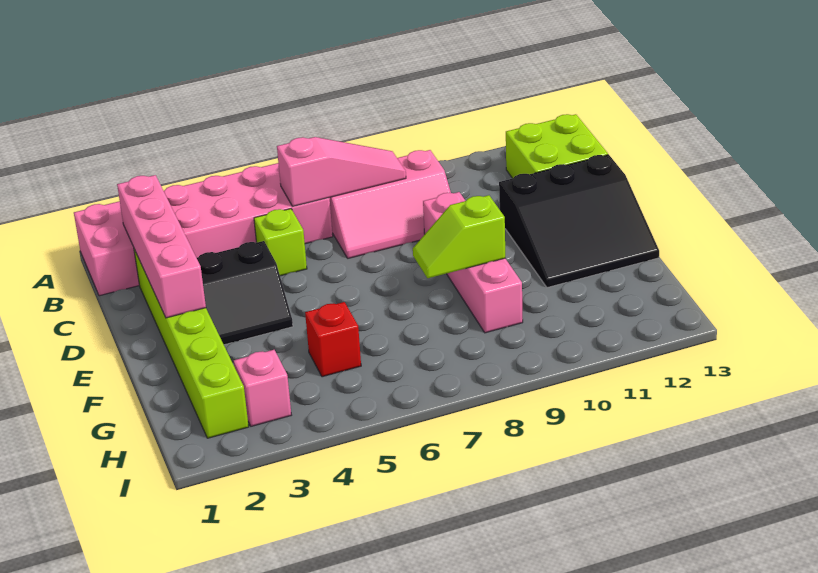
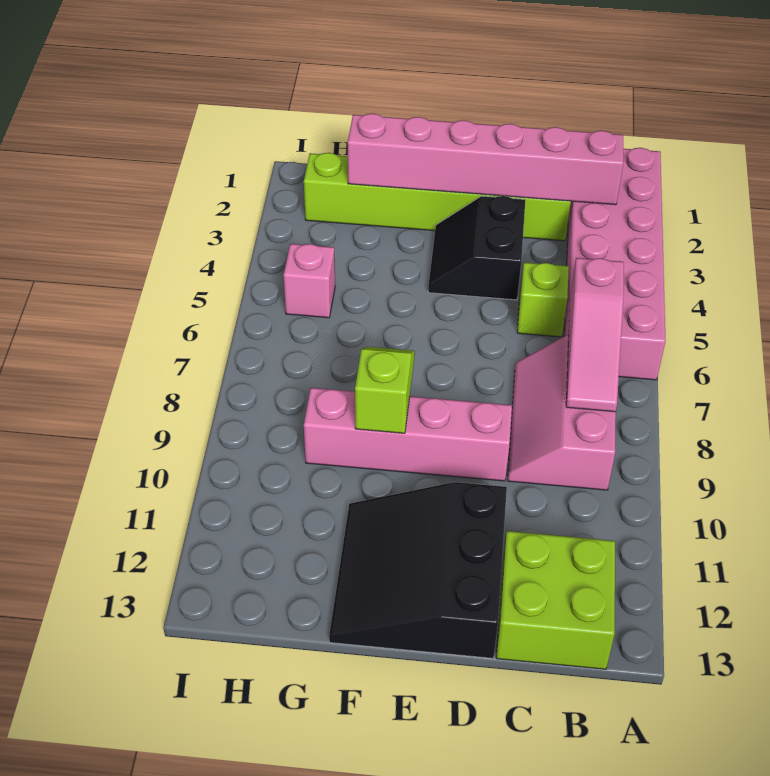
pink 1x4 brick [117,175,206,318] -> pink 1x6 brick [348,114,623,205]
red 1x1 brick [305,302,361,377] -> none
pink 1x1 brick [234,350,291,426] -> pink 1x1 brick moved to [283,244,335,318]

